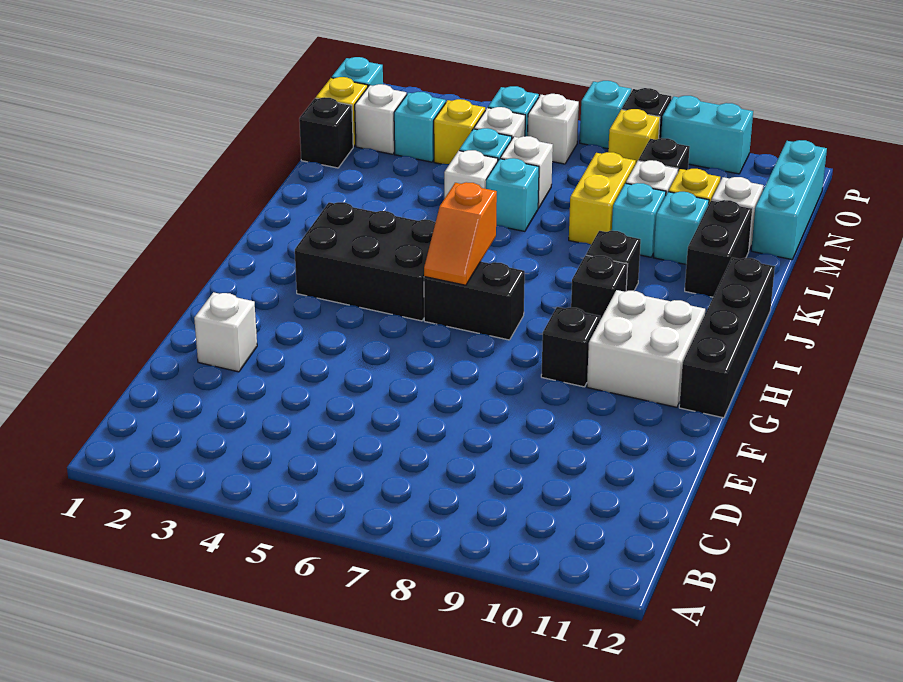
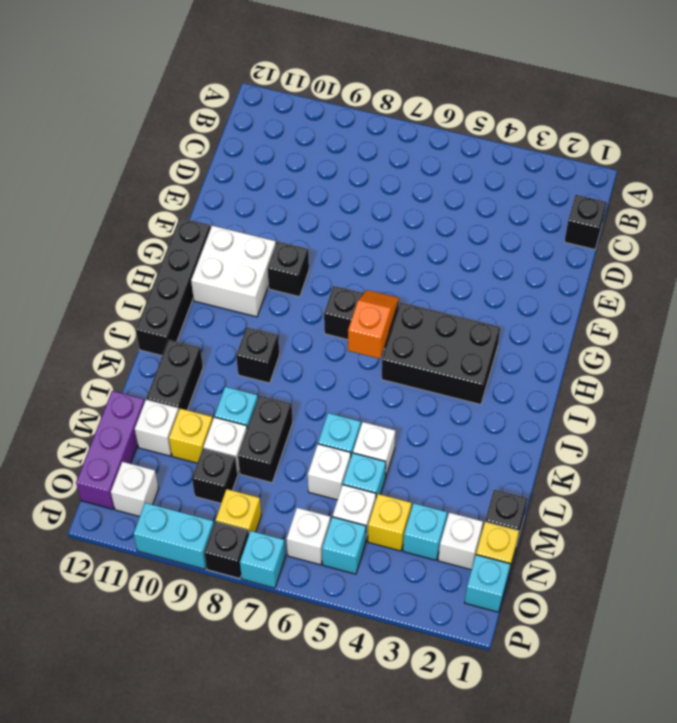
white 1x1 brick [194,292,257,372] -> white 1x1 brick moved to [111,462,159,516]
black 1x1 brick [571,255,628,320] -> black 1x1 brick moved to [564,195,607,249]
yellow 1x2 brick [569,152,636,244] -> black 1x2 brick [238,395,293,483]
cyan 1x1 brick [654,192,709,264] -> none
cyan 1x3 brick [751,140,827,259] -> purple 1x3 brick [76,391,145,509]

